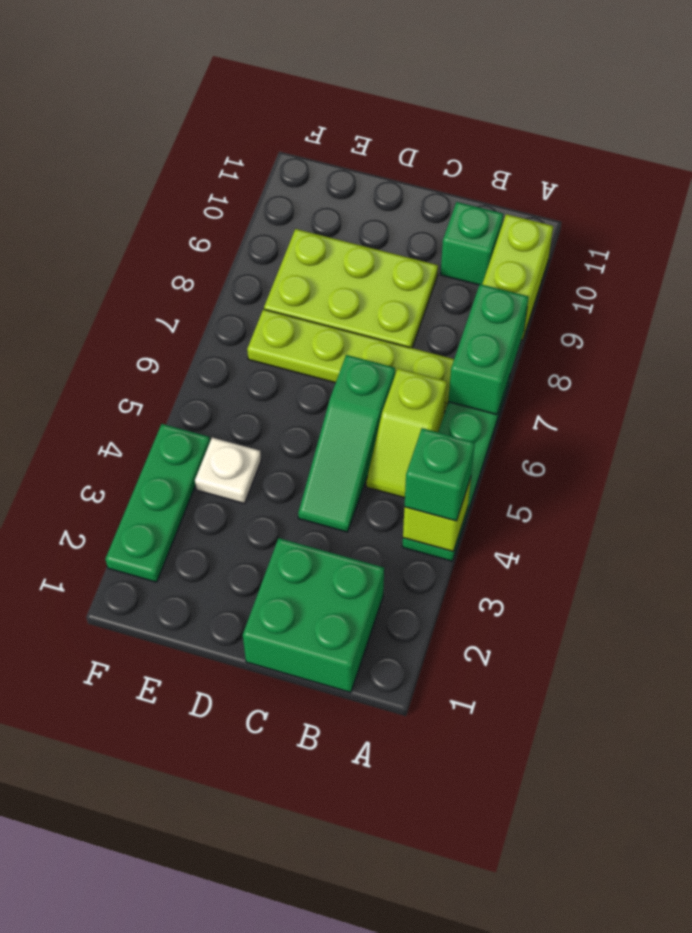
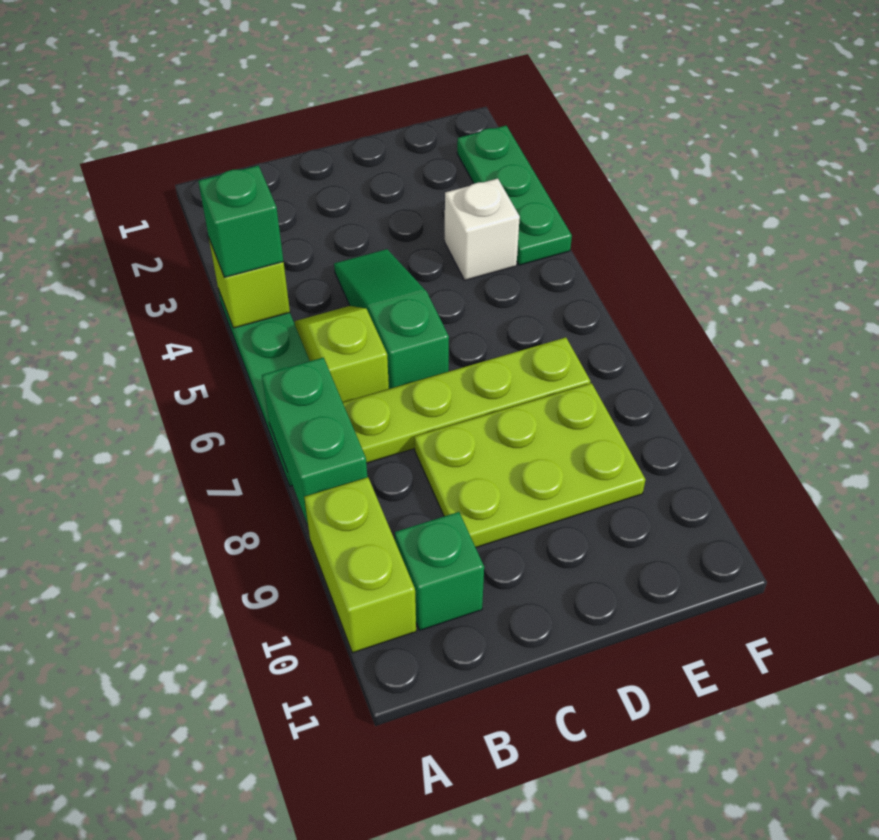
green 2x2 brick [243,538,384,692] -> none
white 1x1 plate [195,438,261,504] -> white 1x1 brick [445,179,520,280]

